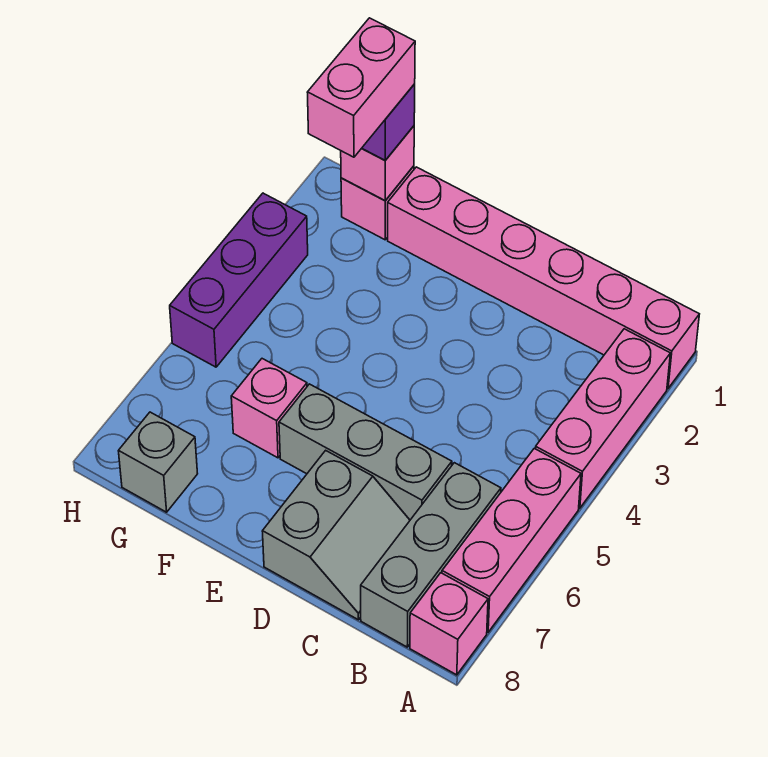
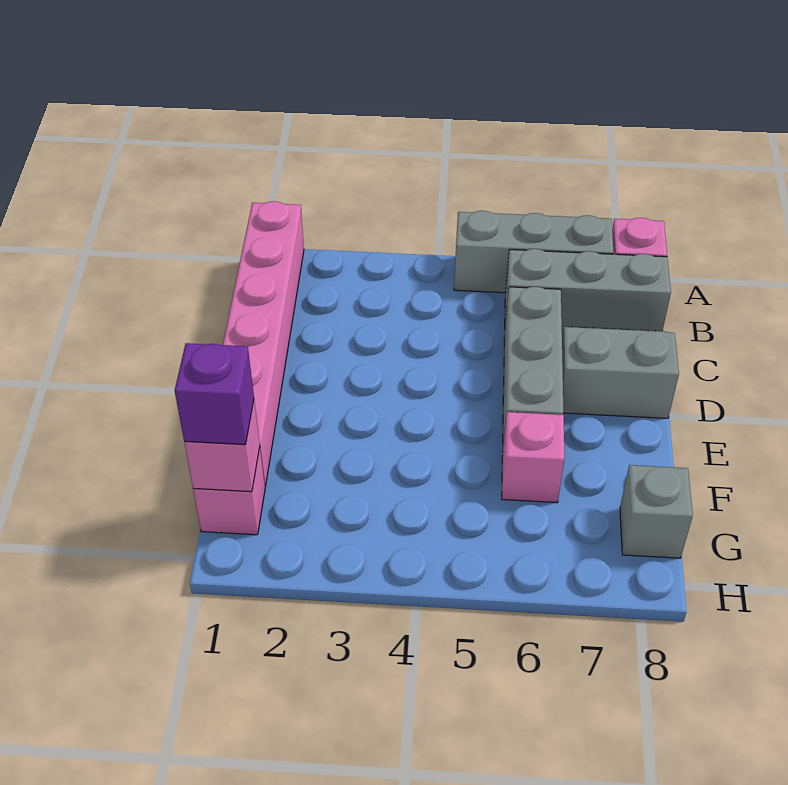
pink 1x3 brick [535,329,670,508] -> none
pink 1x3 brick [442,448,581,632] -> grey 1x3 brick [454,211,614,293]
pink 1x2 brick [307,18,415,157] -> none
purple 1x3 brick [170,193,308,367] -> none

